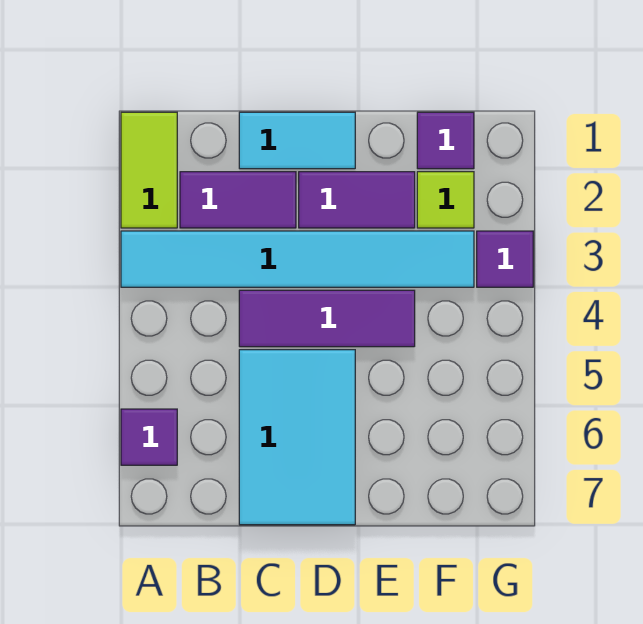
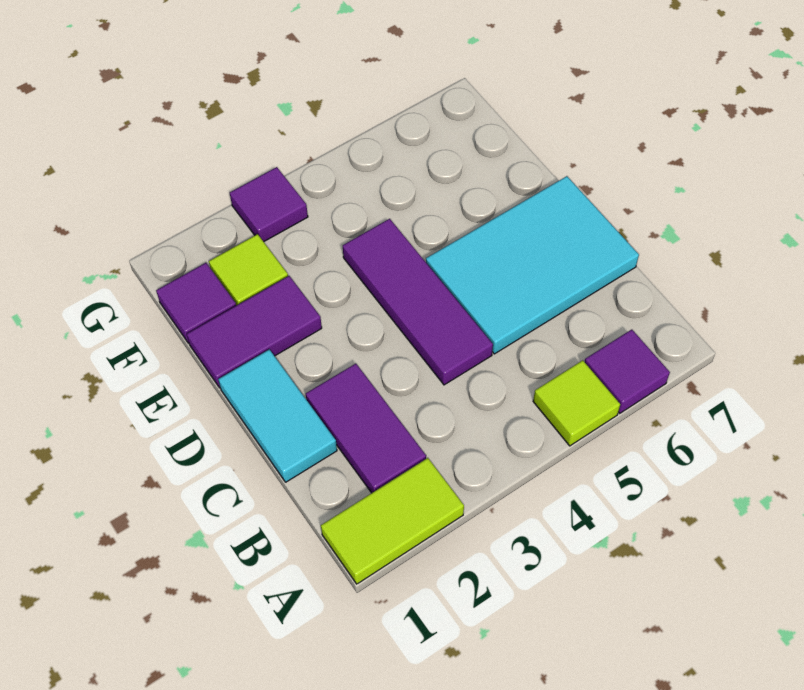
cyan 1x6 tile [121,231,474,287] -> none
none -> lime 1x1 tile [533,360,620,446]
purple 1x2 tile [299,172,415,228] -> purple 1x2 tile turned to [187,276,322,388]

